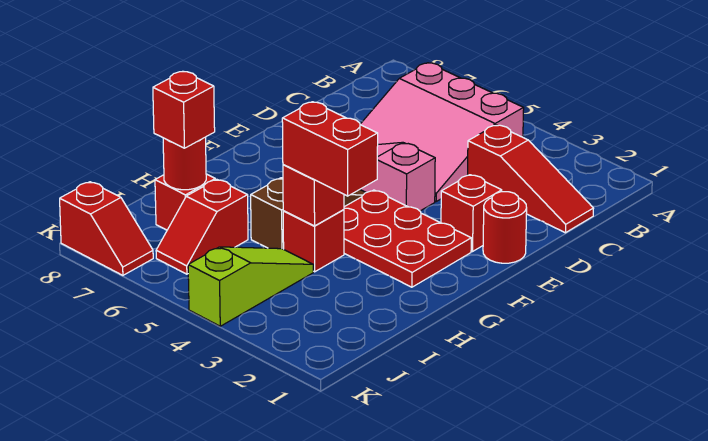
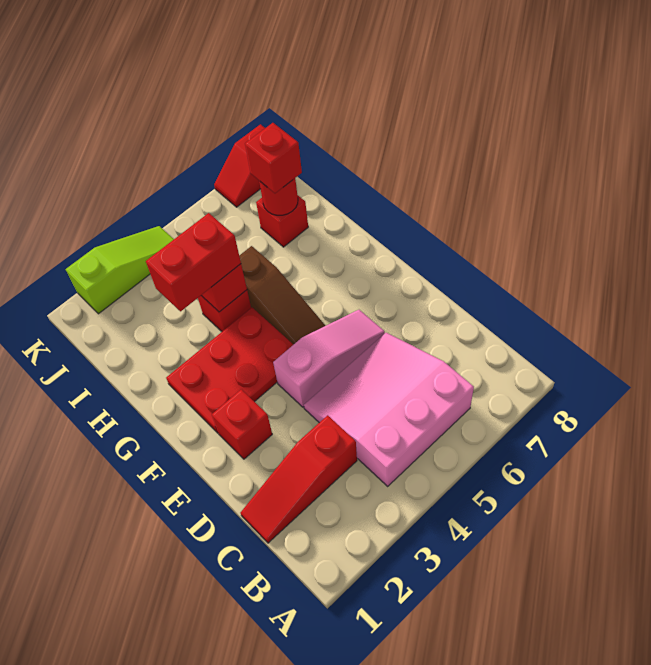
red 1x1 round brick [483,192,527,263] -> none
lime 1x3 slope [188,247,313,326] -> lime 1x3 slope turned to [66,226,174,314]
red 1x2 slope [156,179,248,274] -> none

